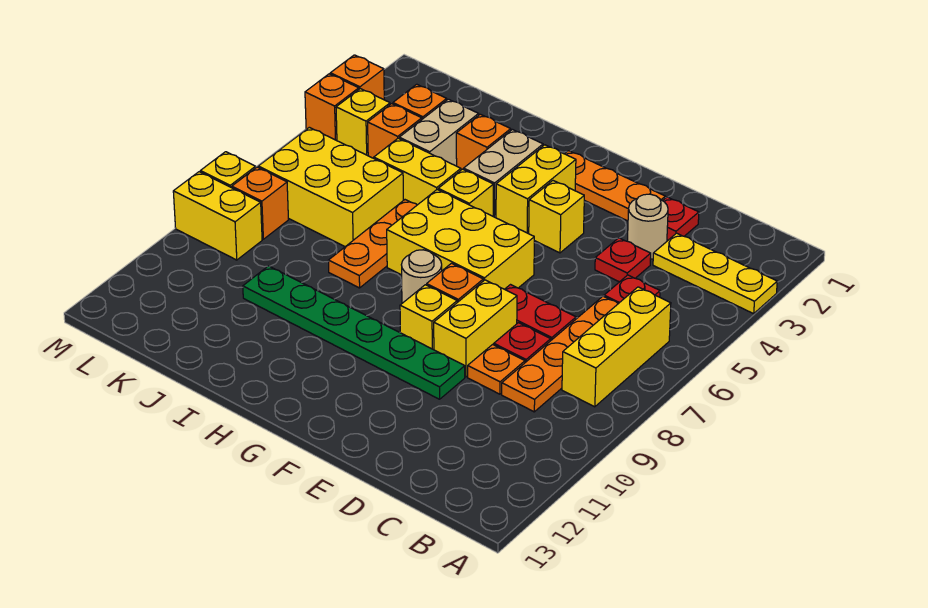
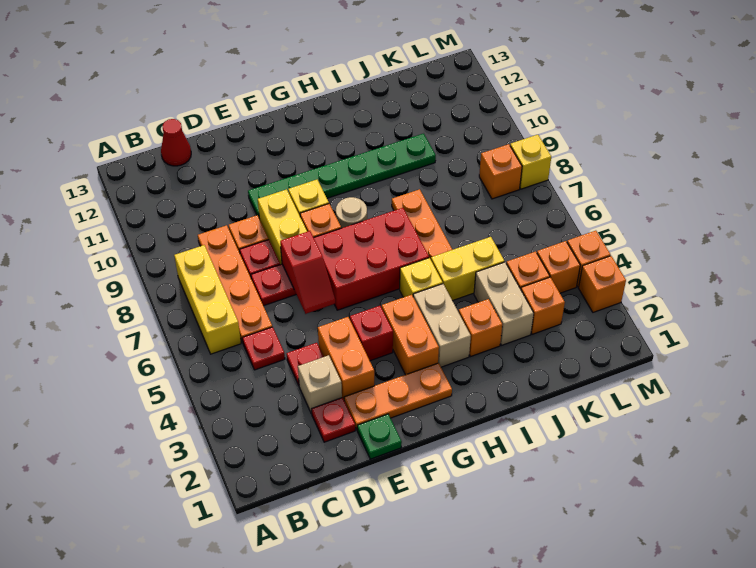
yellow 1x3 plate [653,233,777,314] -> none
none -> red 1x1 cone [161,119,191,166]
tan 1x1 round brick [628,194,668,259] -> tan 1x1 brick [298,355,342,414]
none -> green 1x1 plate [357,414,402,459]
none -> orange 1x2 brick [318,317,374,399]
none -> red 1x2 slope [280,231,335,314]
yellow 1x1 brick [529,181,584,253] -> red 1x1 brick [350,306,393,361]
yellow 2x3 brick [387,190,534,289] -> red 2x3 brick [314,208,429,310]
yellow 1x2 brick [496,145,576,234] -> orange 1x2 brick [382,295,439,375]
yellow 2x3 brick [258,127,403,247] -> none
yellow 1x1 brick [336,89,390,156] -> orange 1x1 brick [537,241,580,293]
yellow 1x2 brick [173,172,262,260] -> none

